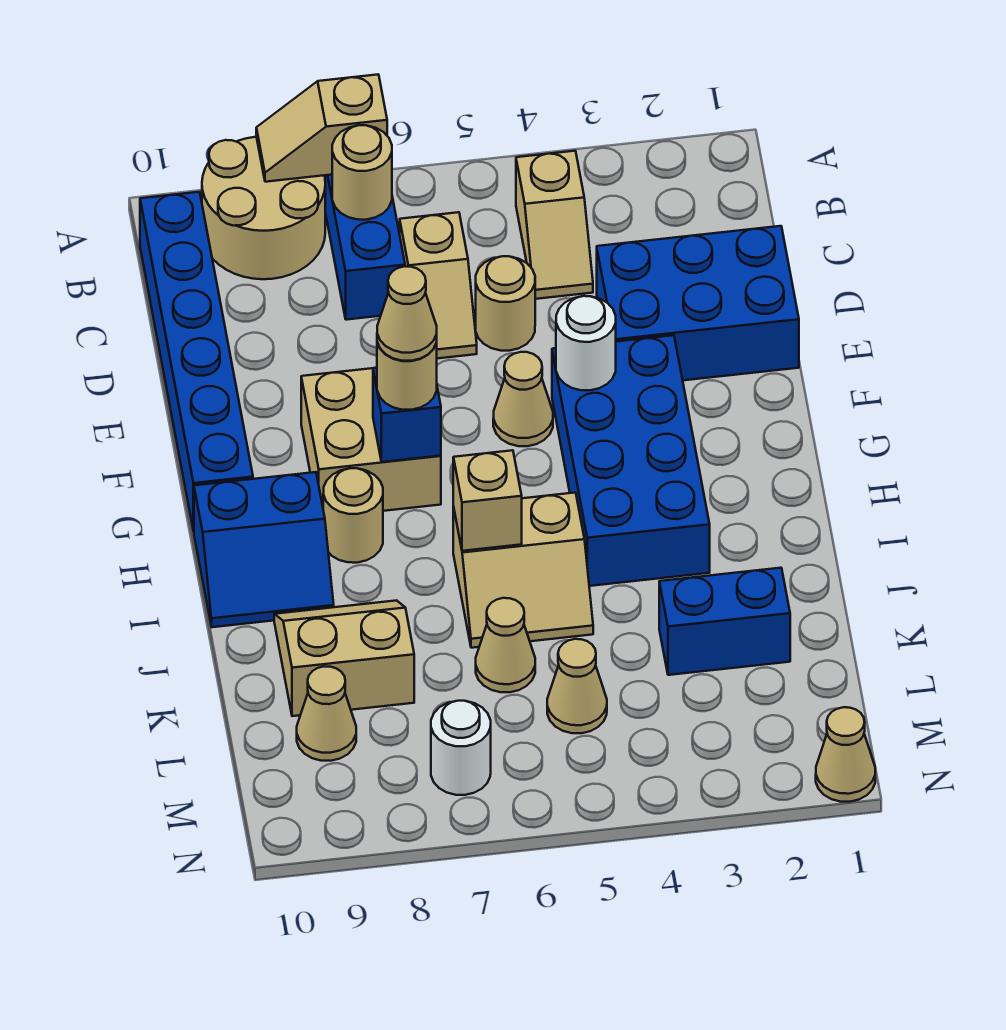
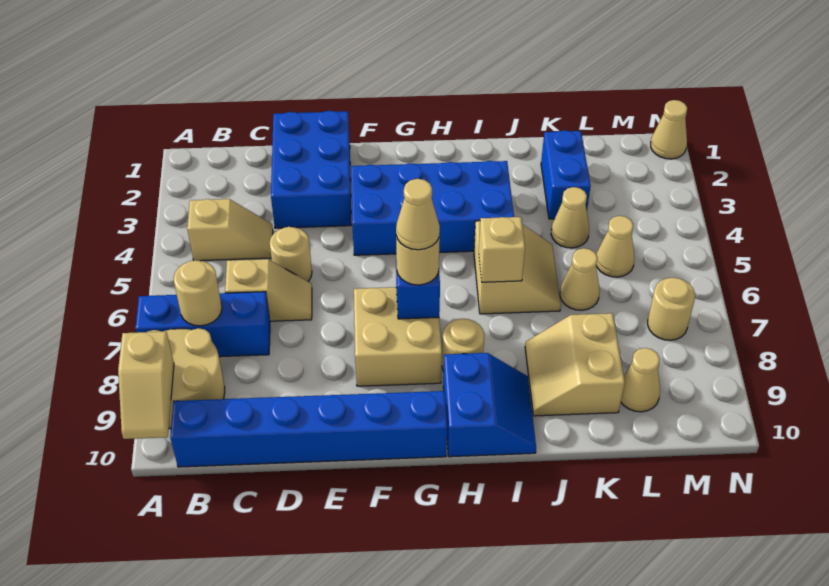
tan 1x2 slope [256,75,387,182] -> tan 1x2 slope moved to [118,332,174,439]
white 1x1 round brick [556,296,616,390] -> none
tan 1x1 cone [493,352,553,446] -> tan 1x1 cone moved to [551,187,589,248]
white 1x1 round brick [431,701,491,795] -> tan 1x1 round brick [648,278,695,340]

